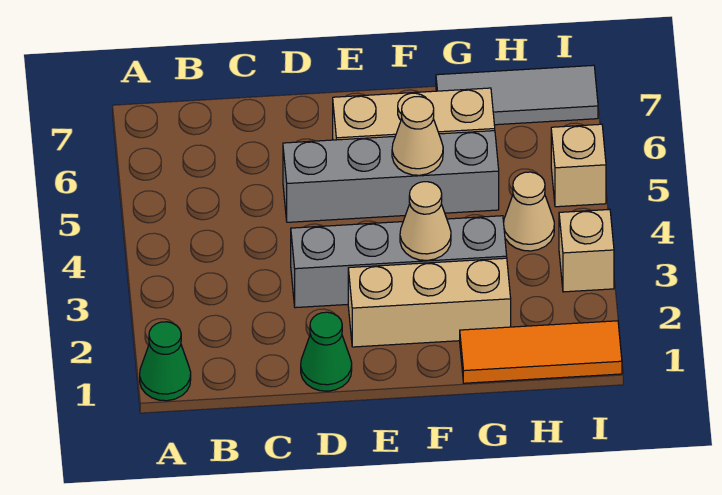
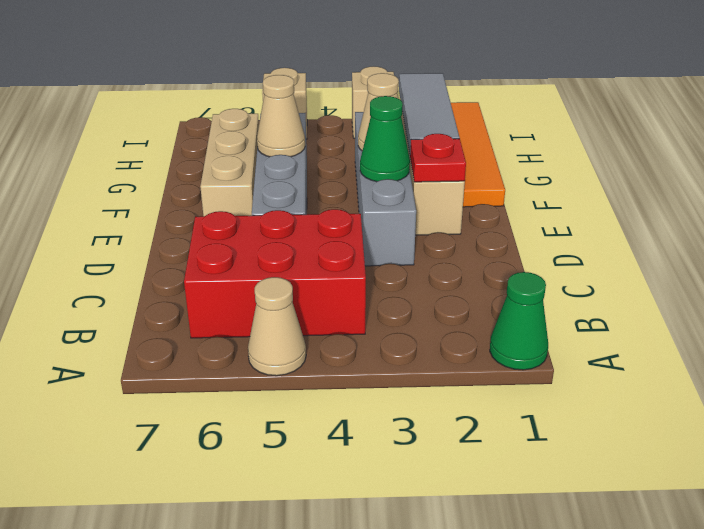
none -> red 2x3 brick [184,209,366,338]
green 1x1 cone [301,312,352,391] -> green 1x1 cone moved to [360,96,410,182]
none -> red 1x1 plate [410,134,466,182]
orange 1x3 tile [460,321,622,383] -> orange 1x4 tile [451,102,505,207]
grey 1x3 tile [436,65,598,125] -> grey 1x3 tile moved to [399,73,460,154]
tan 1x1 cone [504,172,554,251] -> tan 1x1 cone moved to [248,277,306,376]

